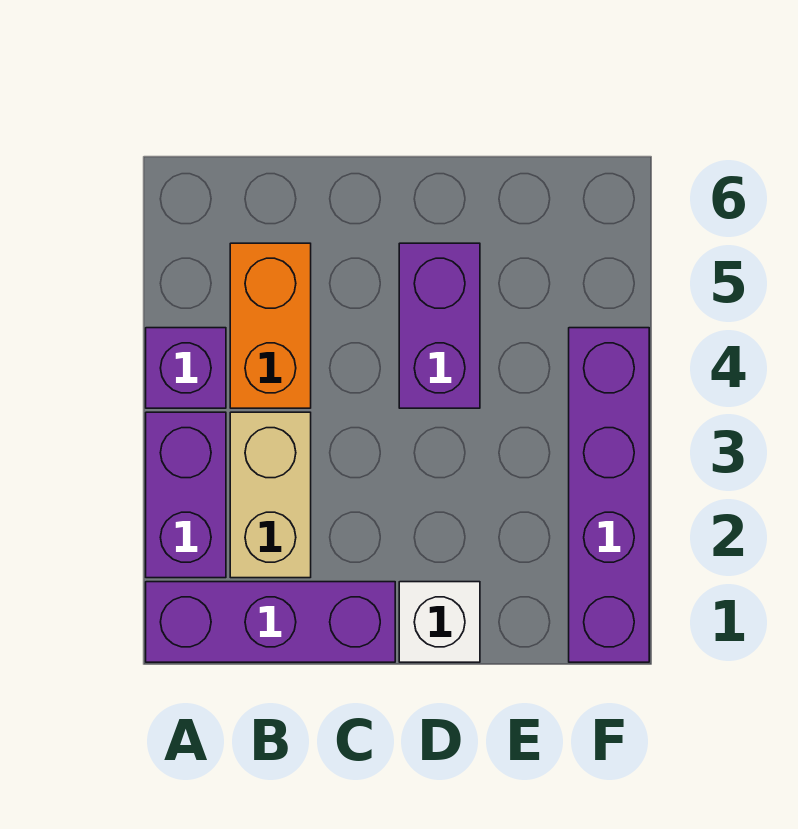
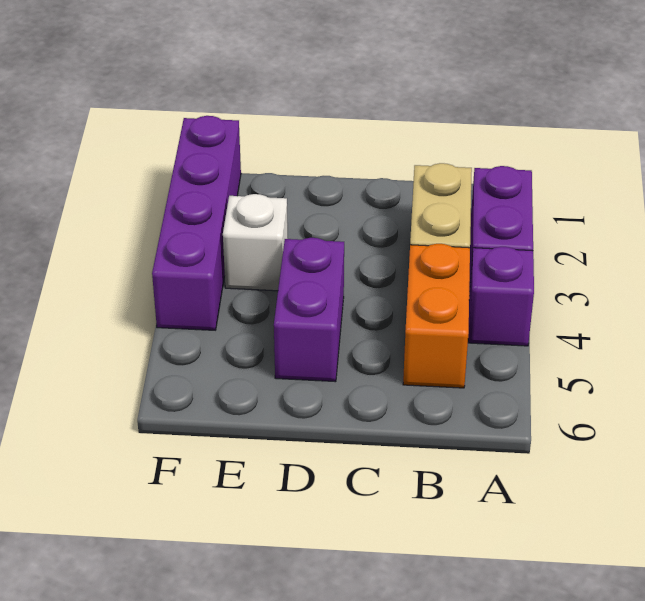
purple 1x3 brick [146,582,395,662] -> none
white 1x1 brick [399,582,480,662] -> white 1x1 brick moved to [223,194,288,291]

